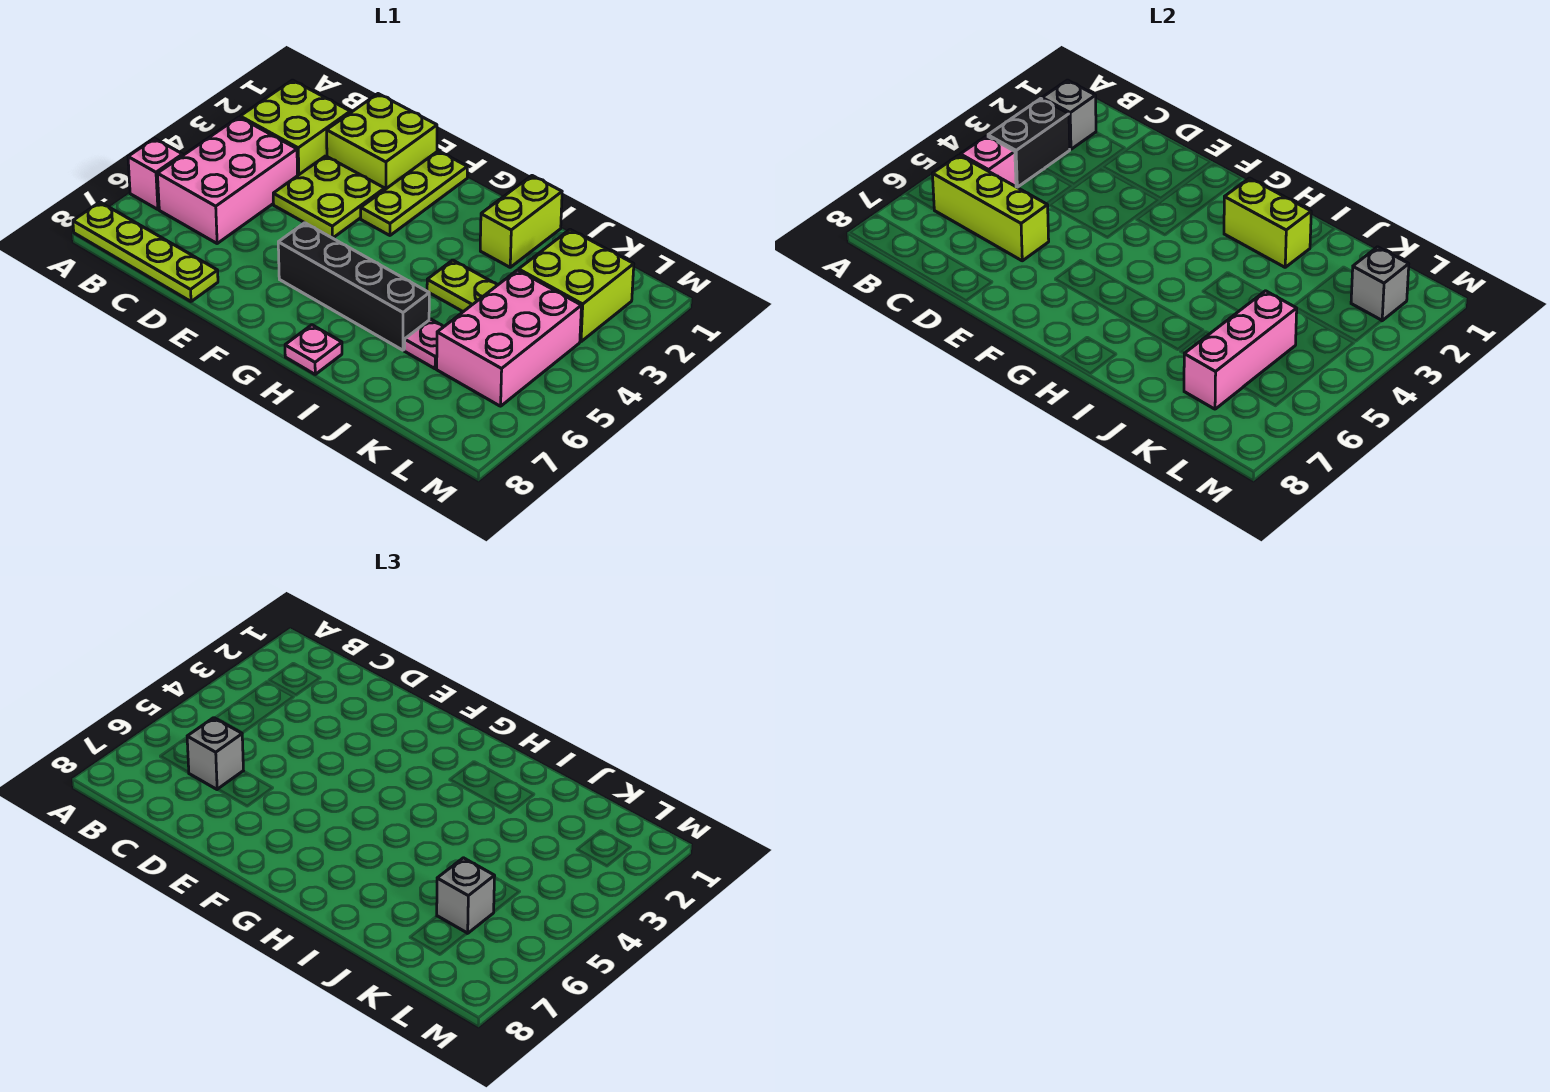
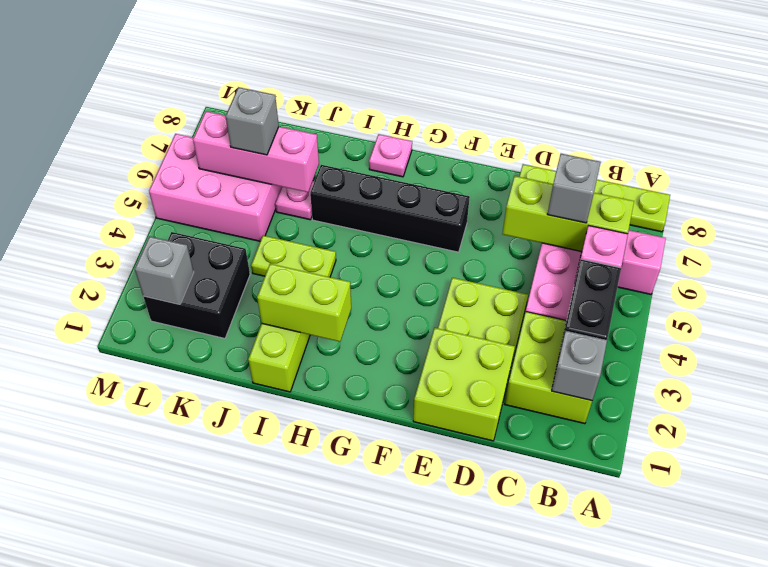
lime 1x3 plate [361,151,467,235] -> none
lime 2x2 brick [519,229,634,342] -> black 2x2 brick [143,232,250,339]
pink 2x3 brick [437,270,581,406] -> pink 2x3 brick turned to [149,134,281,241]
pink 1x3 brick [1184,291,1297,409] -> pink 1x3 brick turned to [193,111,319,192]

